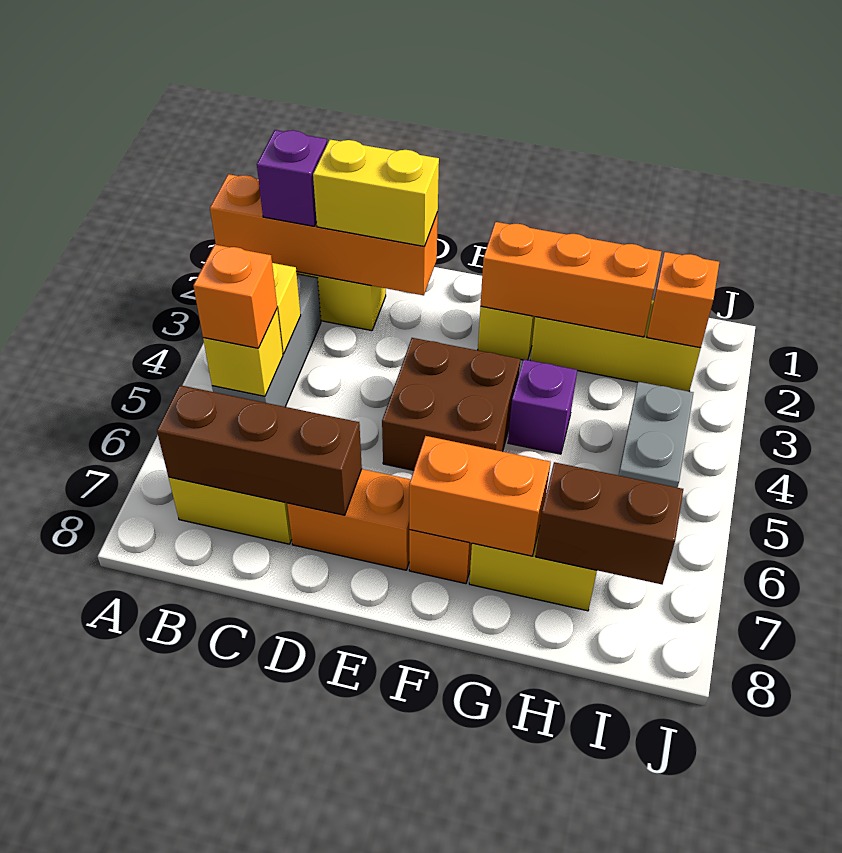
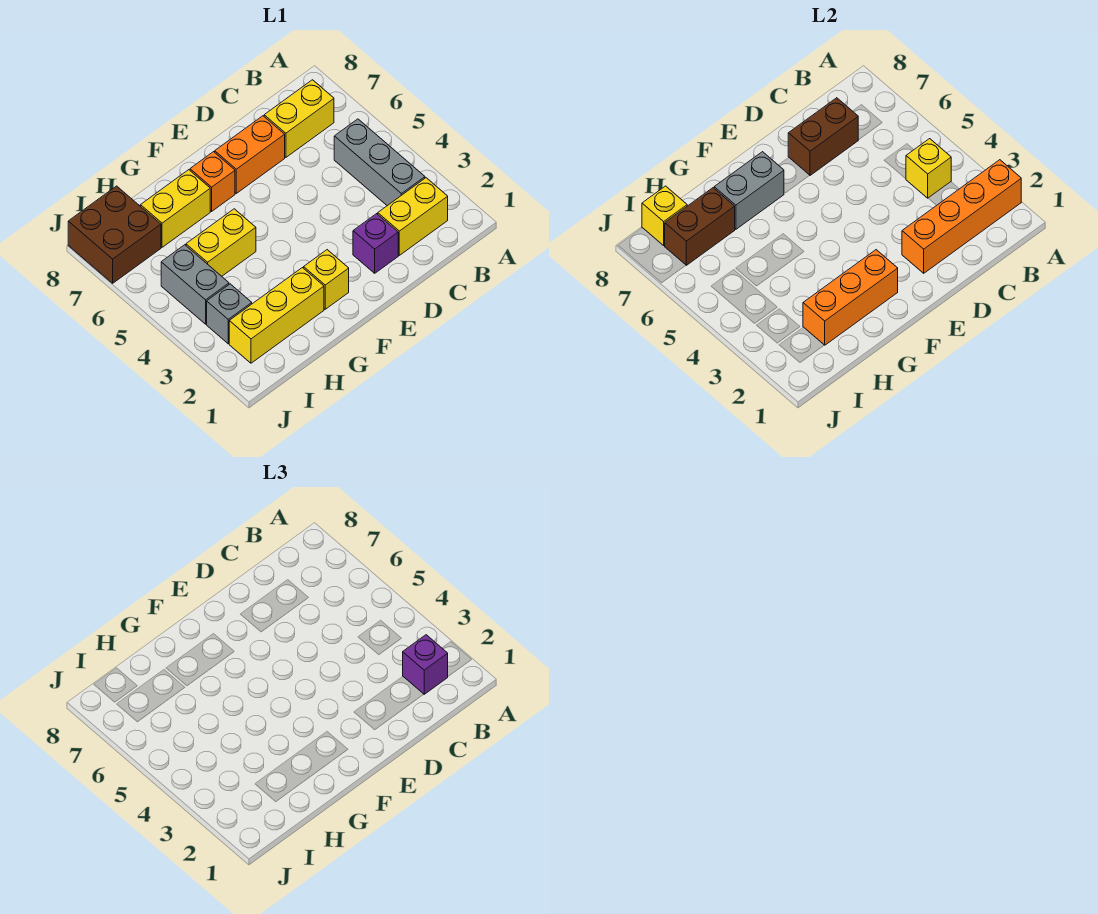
yellow 1x1 brick [203,309,283,396] -> yellow 1x1 brick moved to [642,186,687,245]
orange 1x1 brick [193,245,277,348] -> none
brown 1x3 brick [157,385,362,515] -> brown 1x2 brick [788,98,858,175]
yellow 1x2 brick [313,140,439,247] -> yellow 1x2 brick moved to [186,209,256,276]
brown 2x2 brick [382,338,521,470] -> brown 2x2 brick moved to [68,186,161,283]
orange 1x2 brick [409,436,551,556] -> grey 1x2 brick [714,152,784,229]
purple 1x1 brick [508,359,577,454] -> purple 1x1 brick moved to [353,214,398,273]
orange 1x1 brick [647,252,719,348] -> none
none -> grey 1x1 brick [207,284,252,344]

